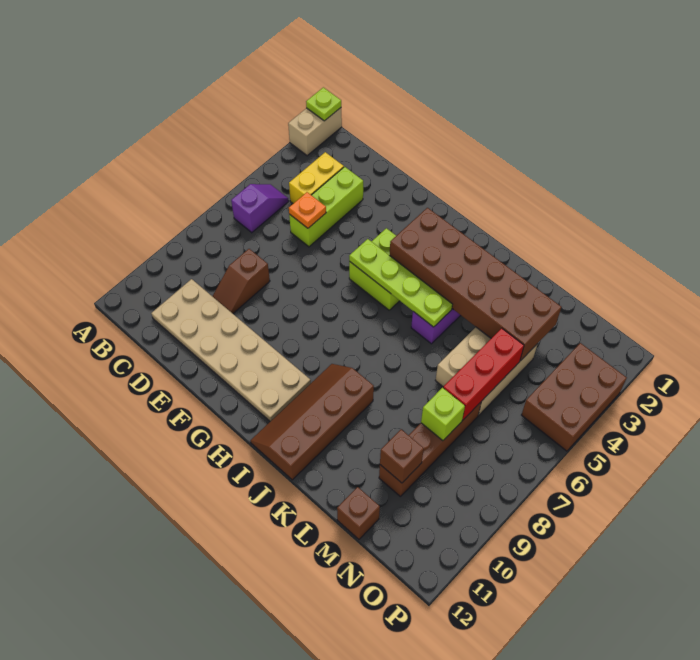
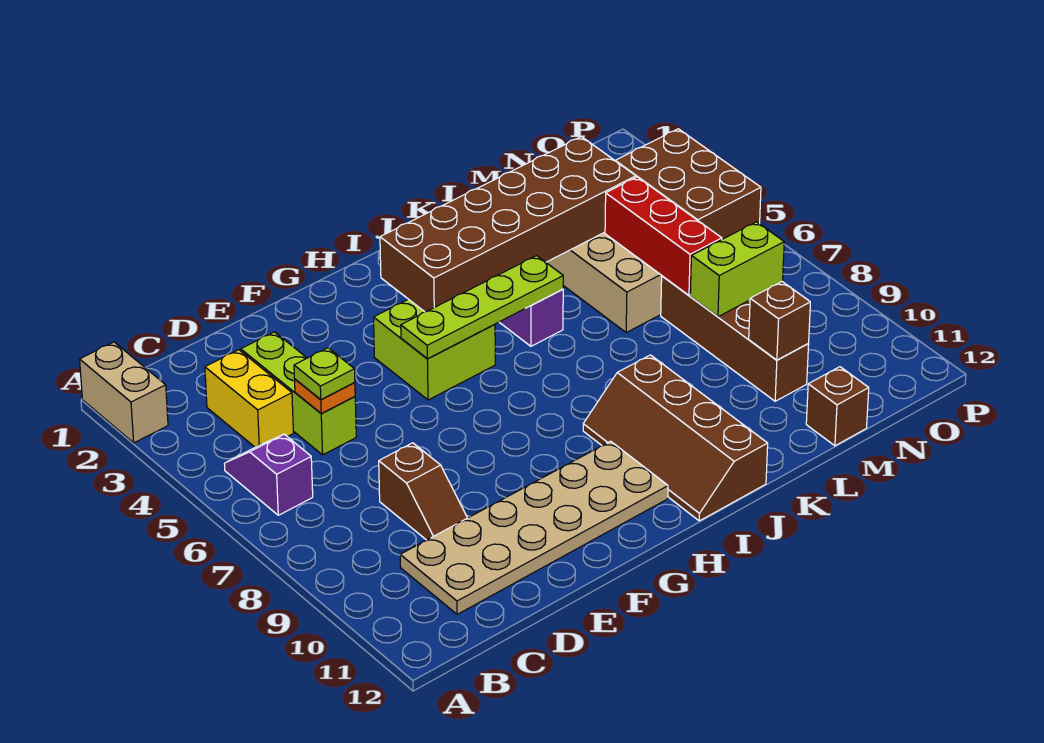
lime 1x1 plate [306,87,341,121] -> lime 1x1 plate moved to [294,348,355,400]
lime 1x1 brick [421,388,465,441] -> lime 1x2 brick [690,222,784,317]

